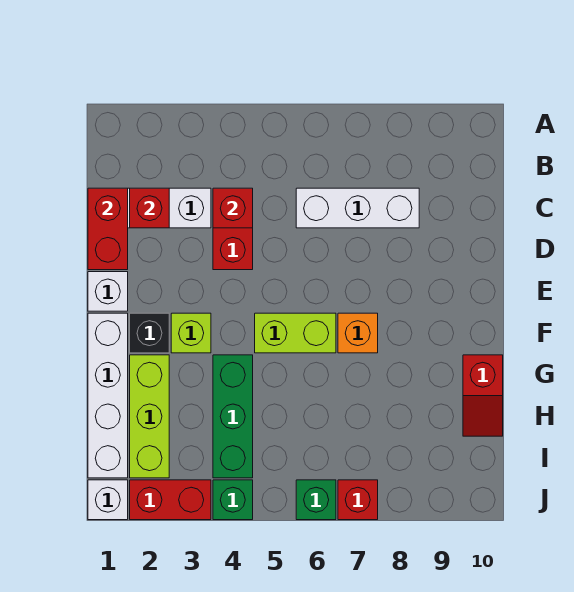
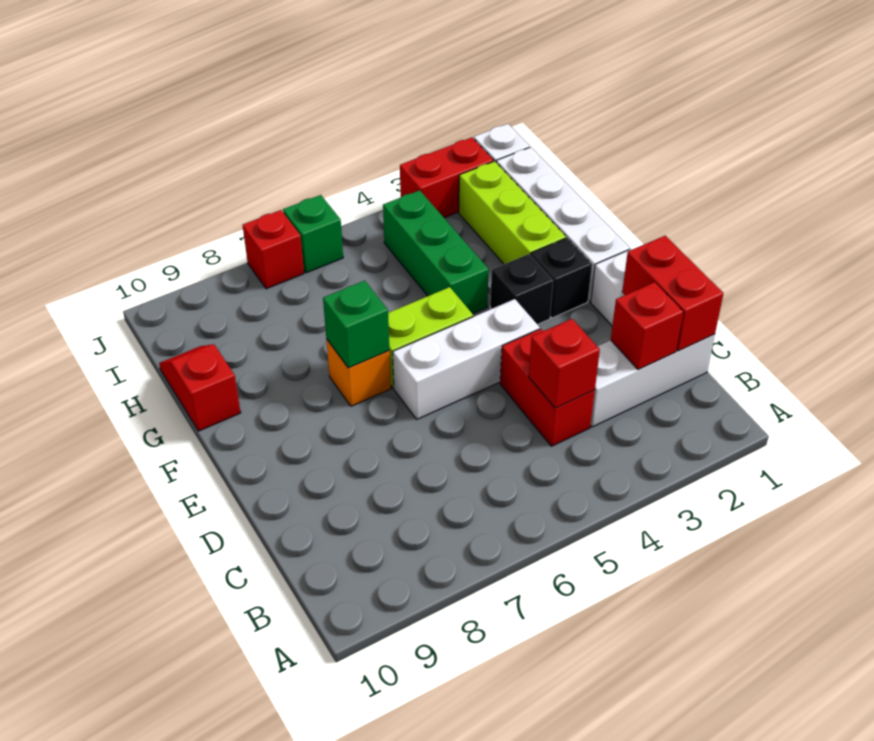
white 1x3 brick [296,188,419,228] -> white 1x3 brick moved to [393,299,540,419]
lime 1x1 brick [171,313,211,353] -> black 1x1 brick [490,254,553,325]
green 1x1 brick [213,480,253,520] -> green 1x1 brick moved to [323,281,389,368]

